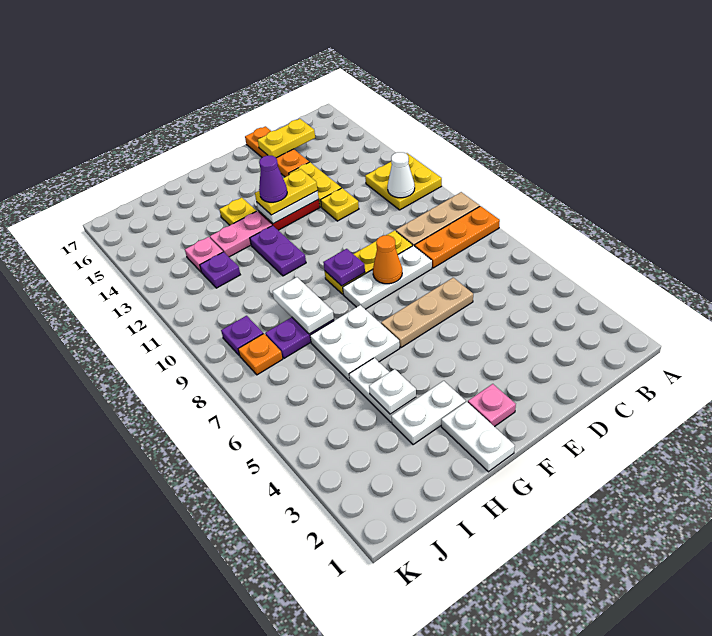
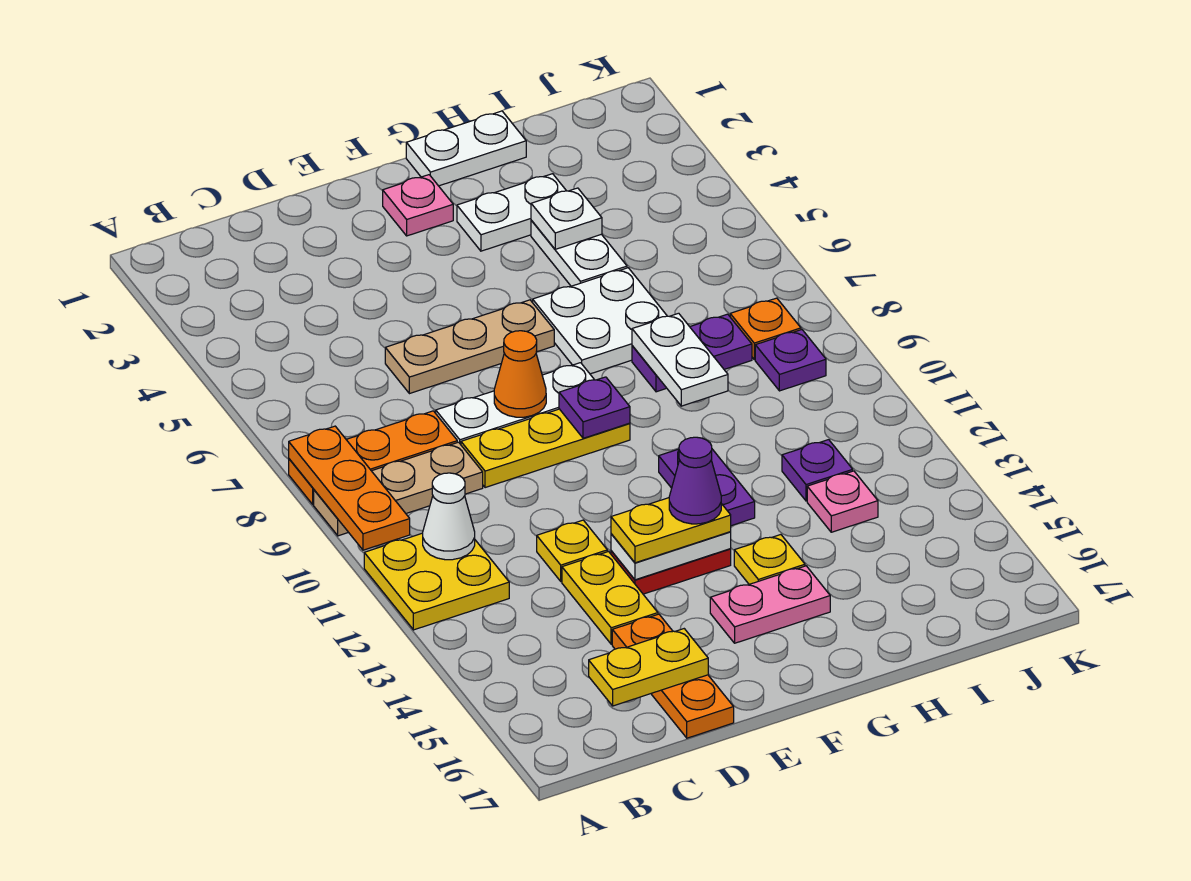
none -> orange 1x3 plate [289,426,410,550]
white 1x2 plate [441,402,515,472] -> white 1x2 plate turned to [406,111,526,186]
pink 1x2 plate [210,211,272,257] -> pink 1x2 plate moved to [710,566,830,643]

